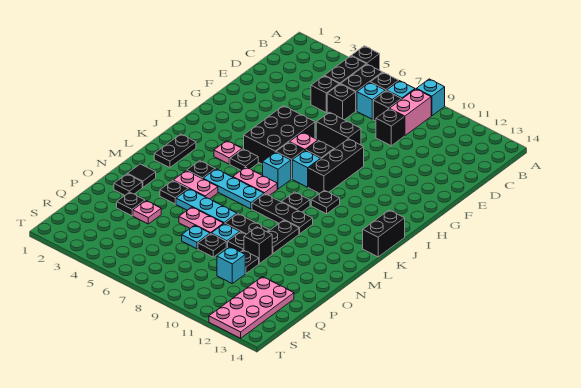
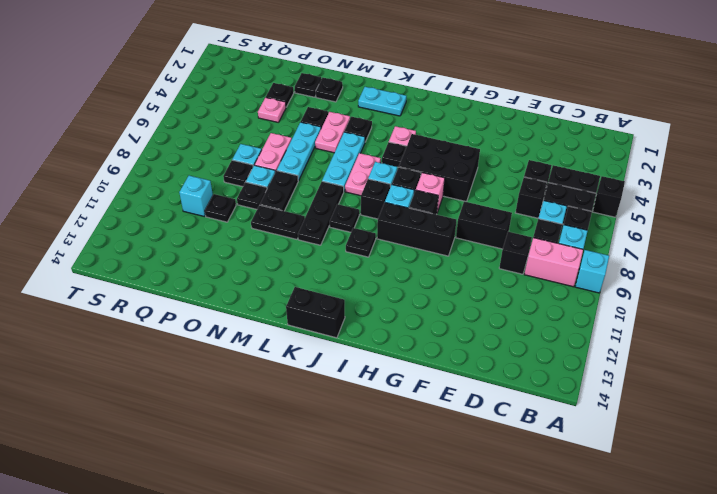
black 1x2 brick [316,112,361,149] -> black 1x2 brick turned to [456,201,512,249]
black 1x2 plate [154,134,196,168] -> cyan 1x2 plate [358,87,406,116]
black 1x1 tile [128,164,156,188] -> black 1x1 plate [316,78,343,102]
black 1x1 brick [244,227,272,264] -> black 1x1 brick moved to [361,179,390,219]
pink 2x4 plate [209,277,294,338] -> none

